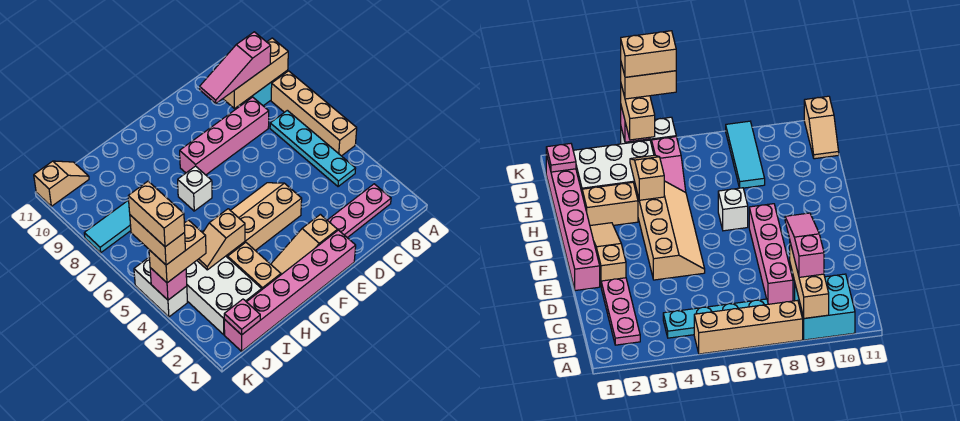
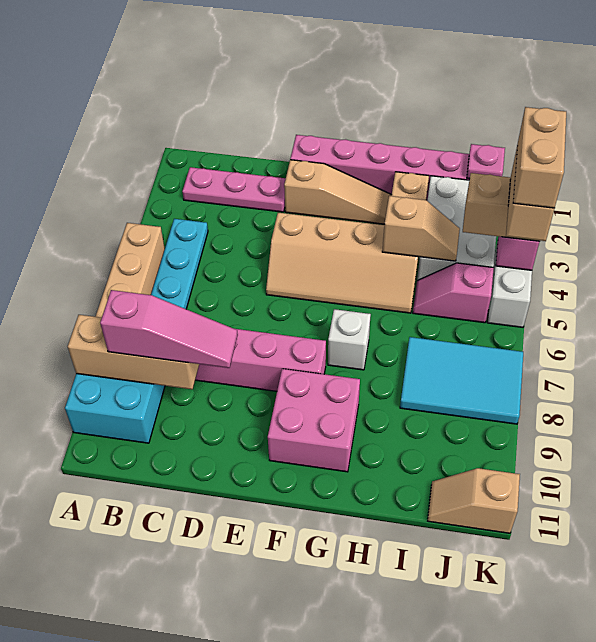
none -> pink 2x2 brick [268,369,360,472]
cyan 1x3 tile [84,200,131,253] -> cyan 2x3 tile [400,337,523,424]

